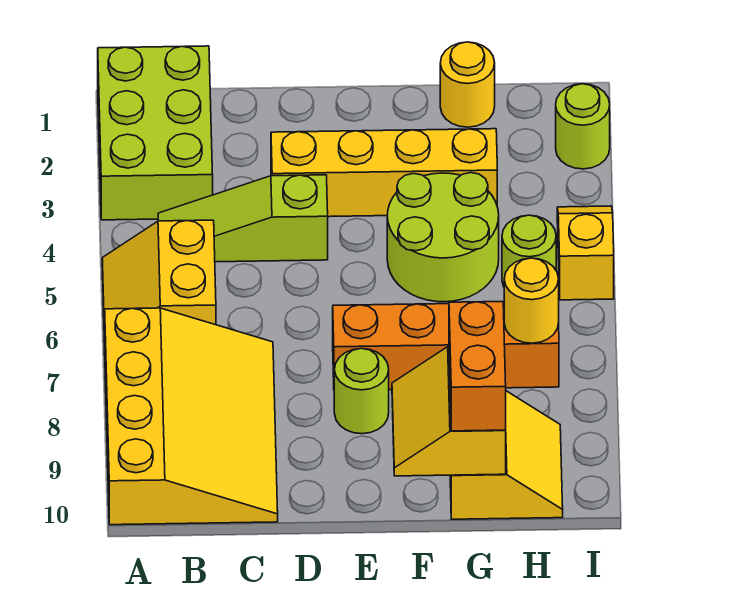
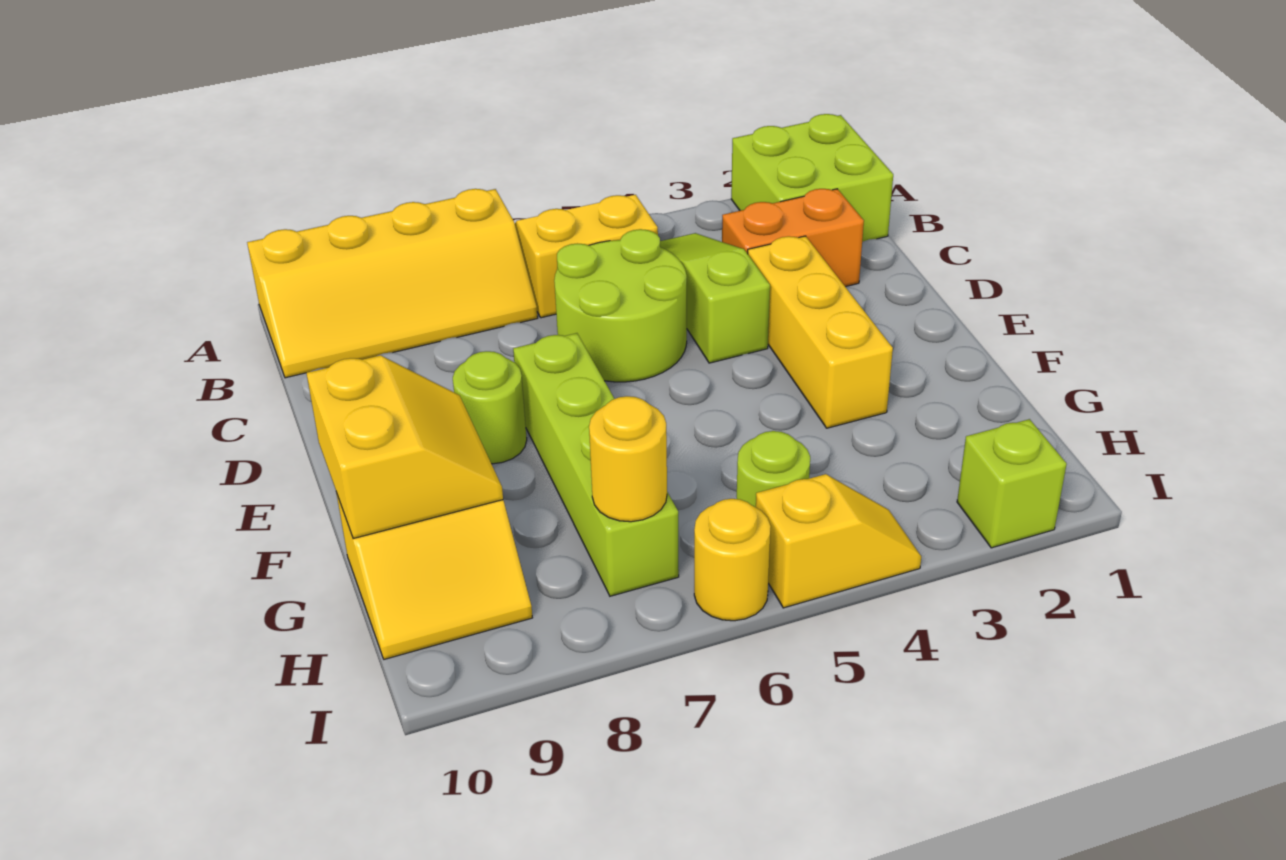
lime 2x3 brick [98,46,213,220] -> lime 2x2 brick [731,114,893,242]
yellow 3x4 slope [104,308,278,525] -> yellow 2x4 slope [247,189,538,378]
yellow 1x4 brick [271,129,497,217] -> yellow 1x3 brick [748,236,893,428]
orange 1x4 brick [333,303,559,390] -> lime 1x4 brick [513,333,679,596]
lime 2x2 round brick [387,173,499,302] -> lime 2x2 round brick moved to [554,229,687,382]
yellow 2x2 slope [392,347,506,476] -> yellow 2x2 slope turned to [306,355,503,539]
yellow 1x1 round brick [440,42,495,127] -> yellow 1x1 round brick moved to [694,499,771,621]
orange 1x2 brick [449,302,506,431] -> orange 1x2 brick moved to [722,189,864,287]
lime 1x1 round brick [556,84,610,169] -> lime 1x1 brick [957,419,1067,548]

